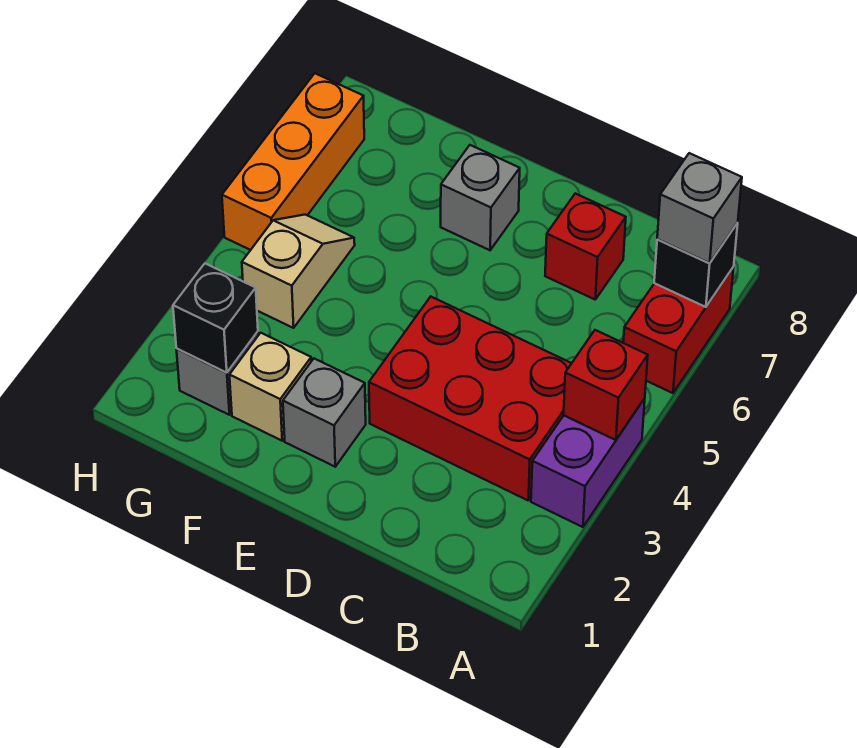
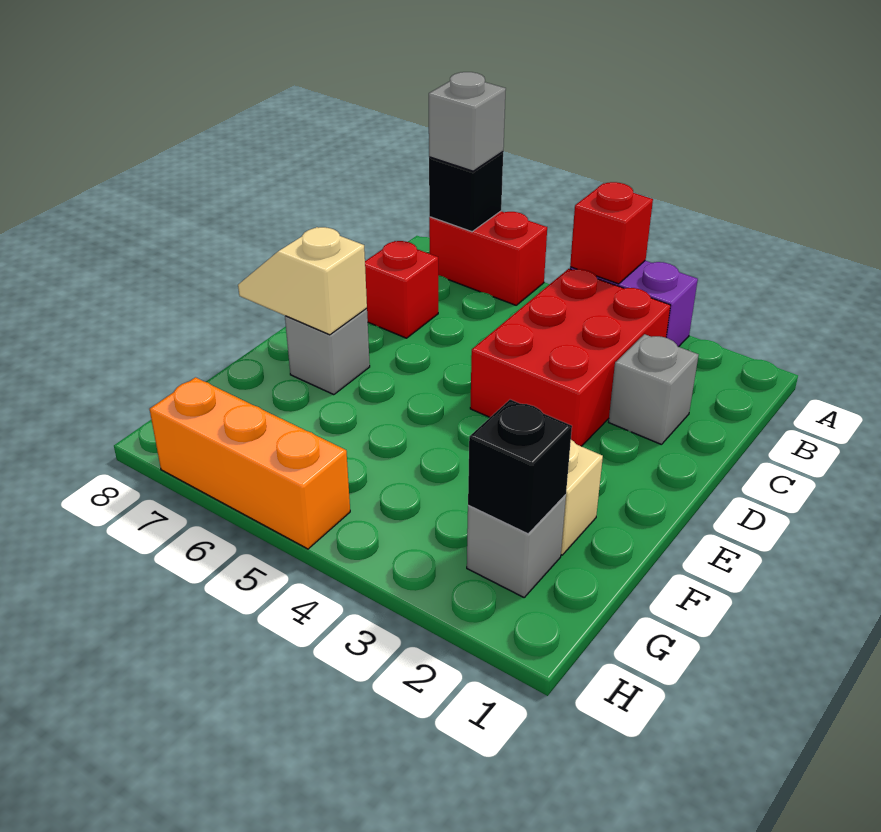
grey 1x1 brick [283,359,366,467] -> grey 1x1 brick moved to [609,334,699,445]
tan 1x2 slope [242,215,355,328] -> tan 1x2 slope moved to [238,227,367,335]

